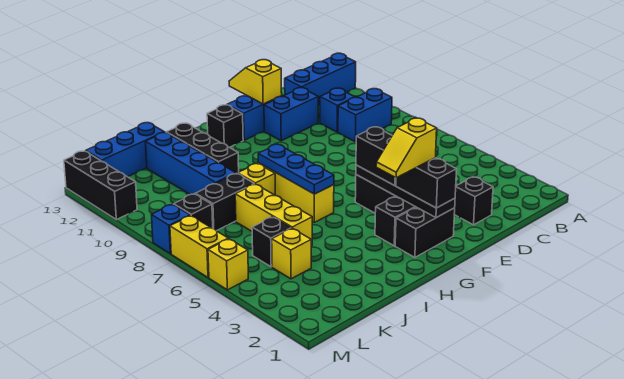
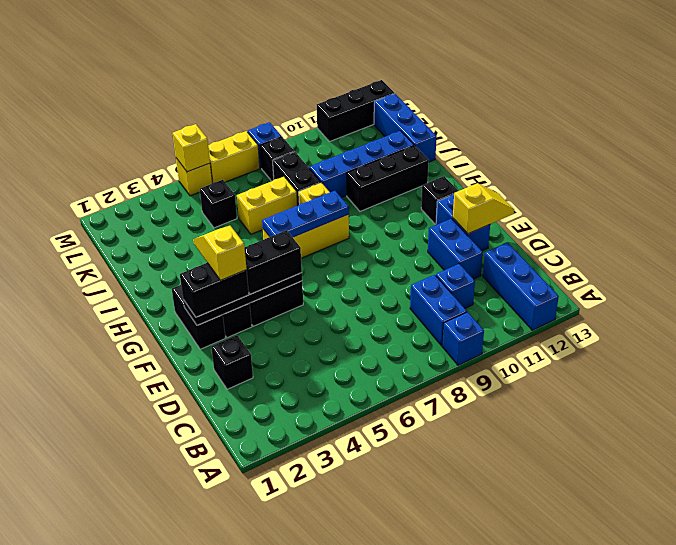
none -> blue 1x1 brick [442,312,484,365]
yellow 1x3 brick [235,184,312,246] -> yellow 1x2 brick [237,177,298,234]
yellow 1x1 brick [272,228,311,279] -> yellow 1x1 brick moved to [173,124,210,172]

